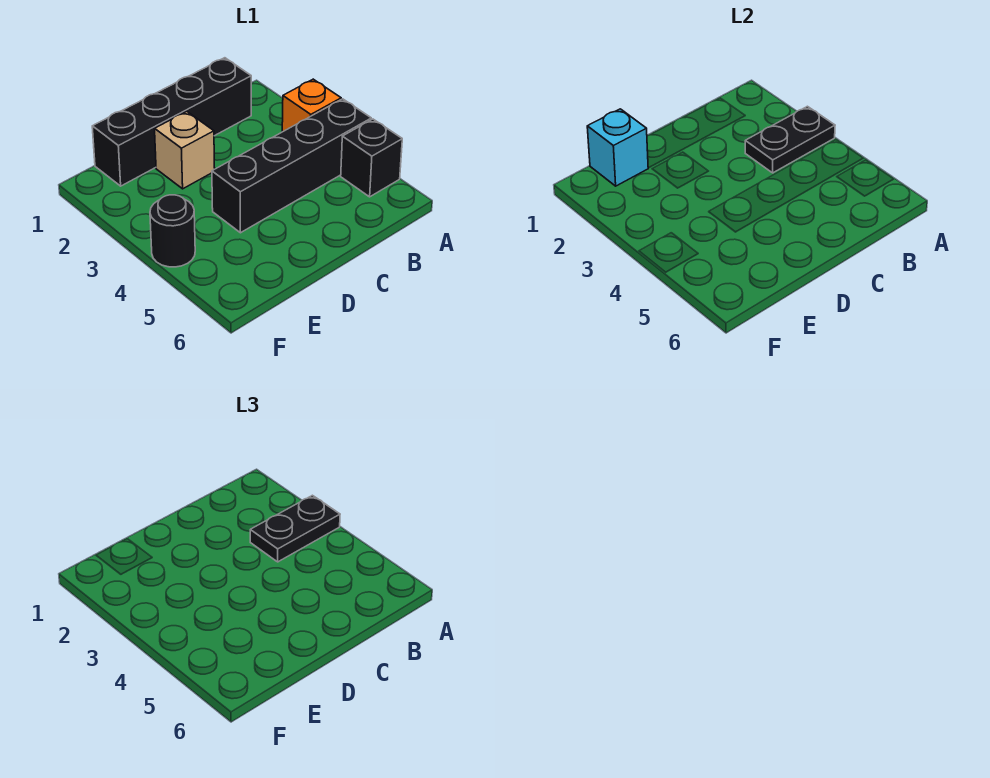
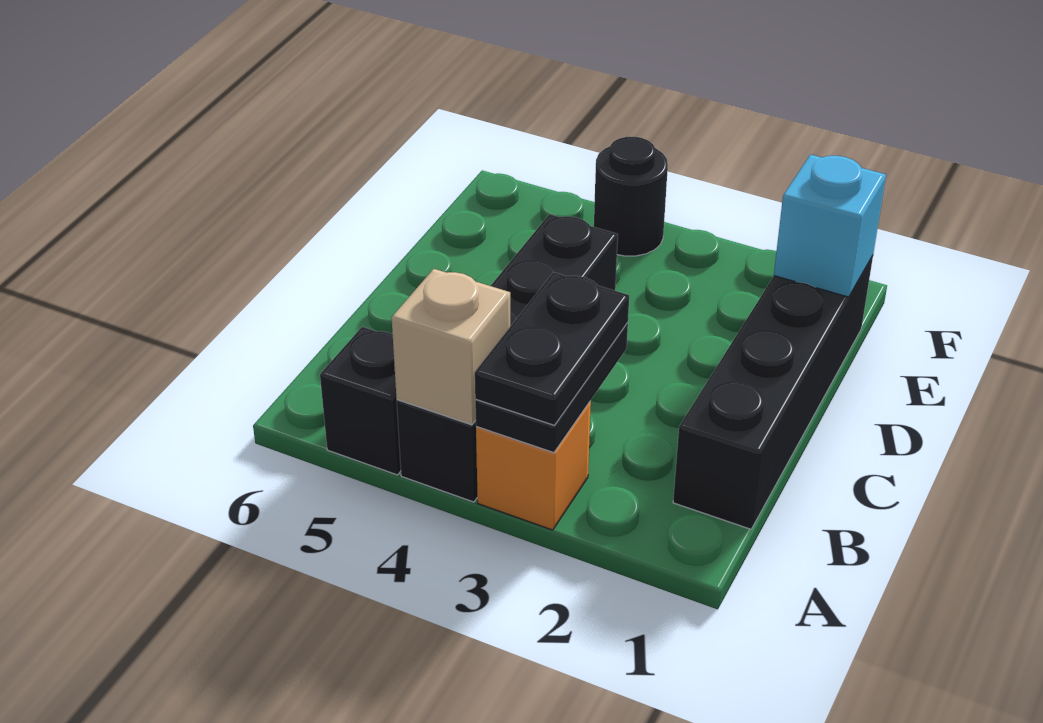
tan 1x1 brick [155,112,215,189] -> tan 1x1 brick moved to [392,269,510,425]

